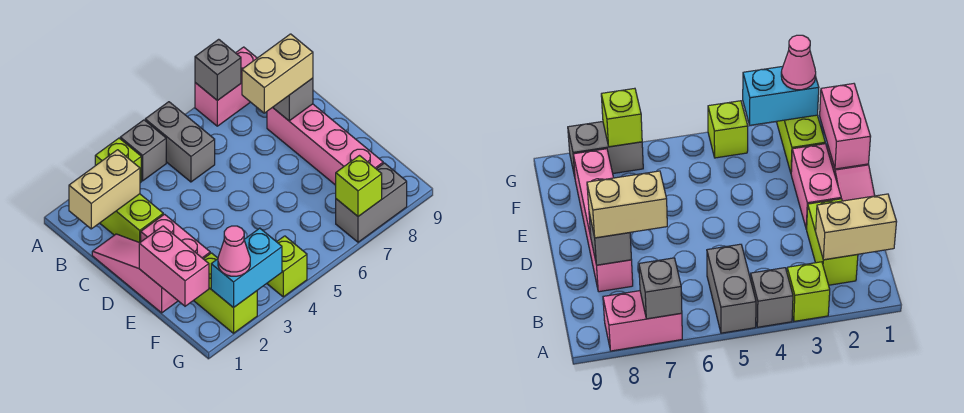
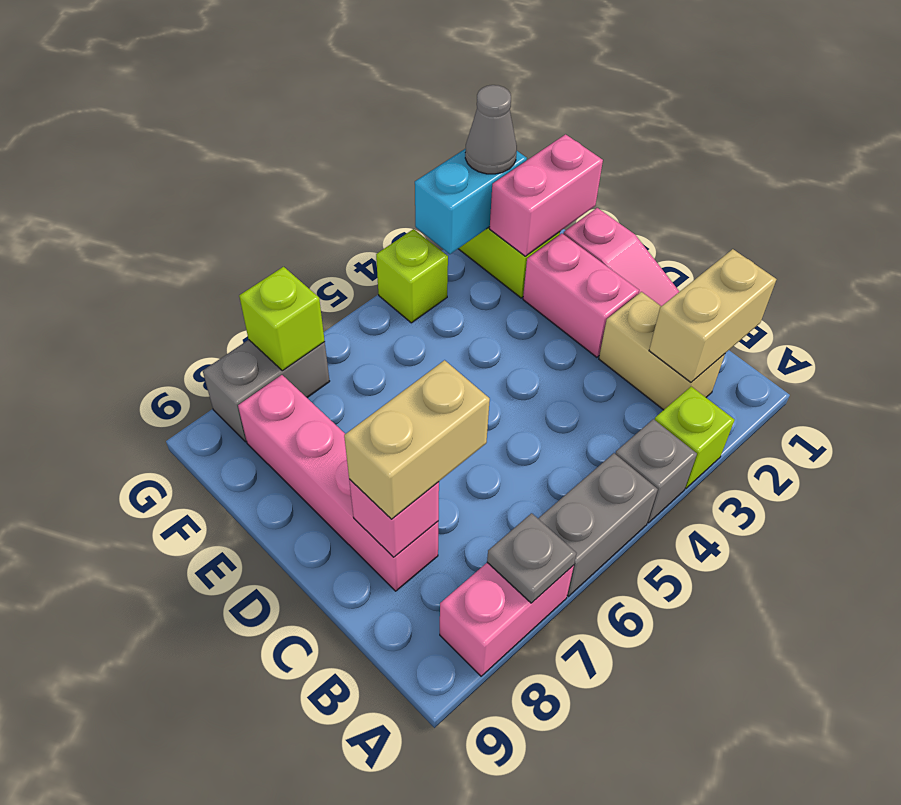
grey 1x2 brick [145,102,215,182] -> grey 1x2 brick turned to [538,453,658,596]
grey 1x1 brick [195,39,241,100] -> grey 1x1 plate [487,513,577,603]
lime 1x2 brick [100,194,163,243] -> tan 1x2 brick [599,292,725,410]
grey 1x1 brick [273,78,313,121] -> pink 1x1 brick [349,479,439,557]
pink 1x2 brick [139,226,209,306] -> pink 1x2 brick turned to [490,134,603,256]
pink 1x1 cone [218,226,250,276] -> grey 1x1 cone [465,85,517,174]

